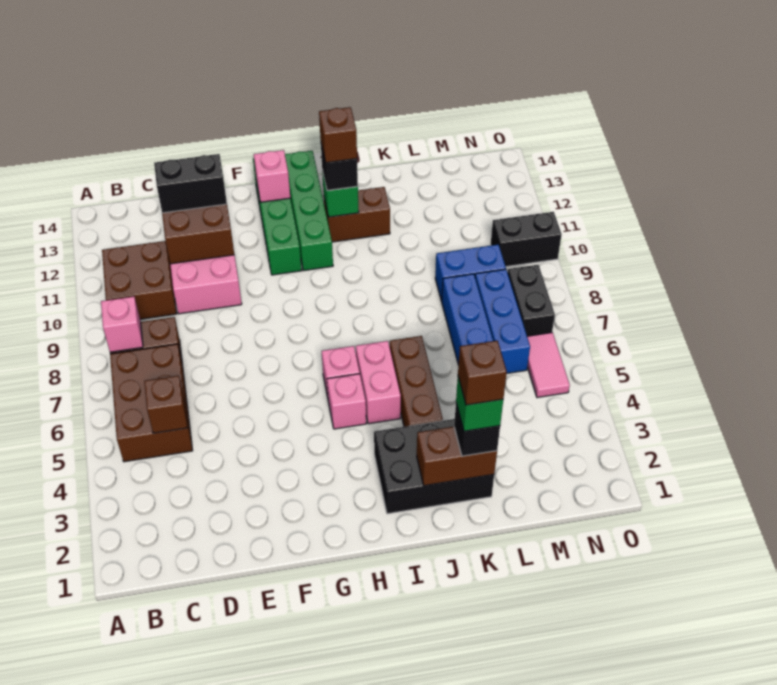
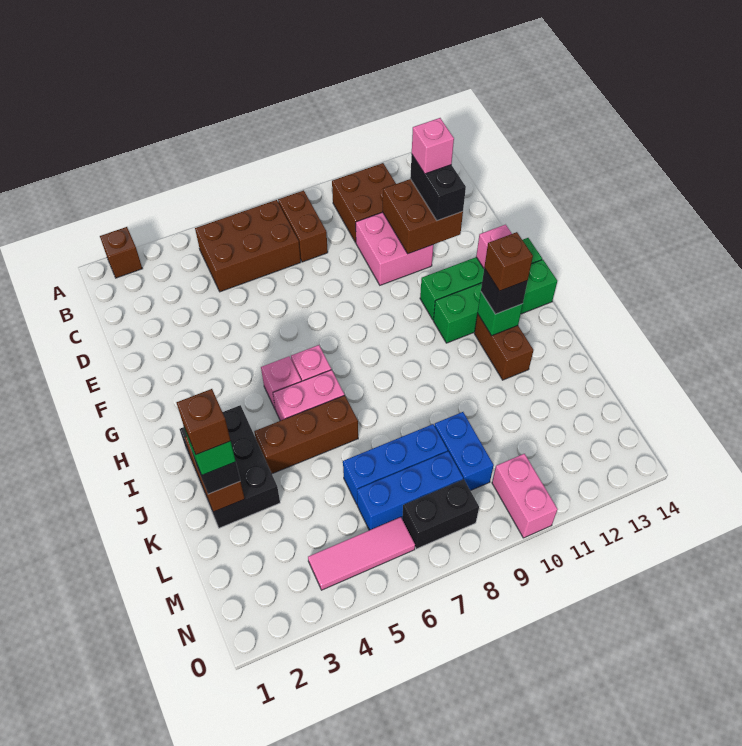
pink 1x1 brick [101,297,143,352] -> pink 1x1 brick moved to [412,118,454,174]
brown 1x1 brick [144,376,188,433] -> brown 1x1 brick moved to [100,227,142,278]
pink 1x2 tile [527,332,570,397] -> pink 1x3 tile [308,517,415,590]
black 1x2 brick [491,212,562,267] -> pink 1x2 brick [492,454,557,538]

